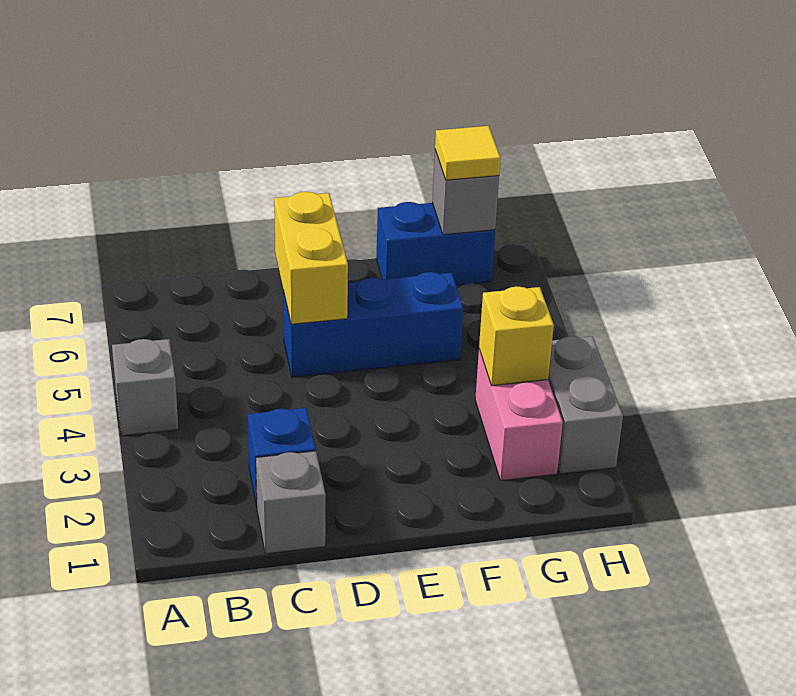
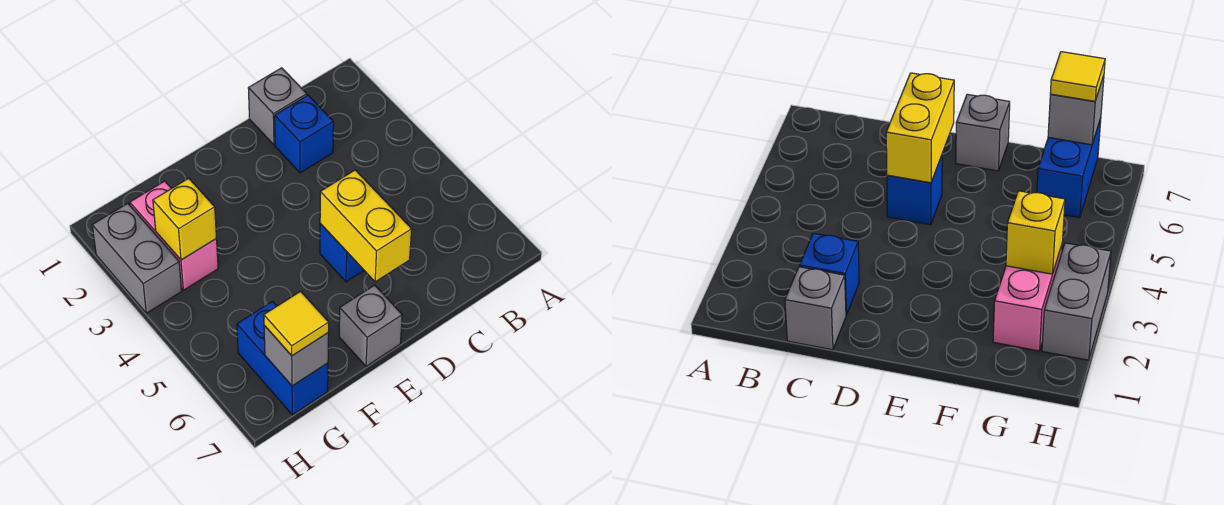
grey 1x1 brick [112,339,178,436] -> grey 1x1 brick moved to [339,285,402,366]
blue 1x3 brick [283,272,463,377] -> blue 1x1 brick [320,224,364,282]
blue 1x2 brick [376,202,495,285] -> blue 1x2 brick turned to [237,301,328,415]

